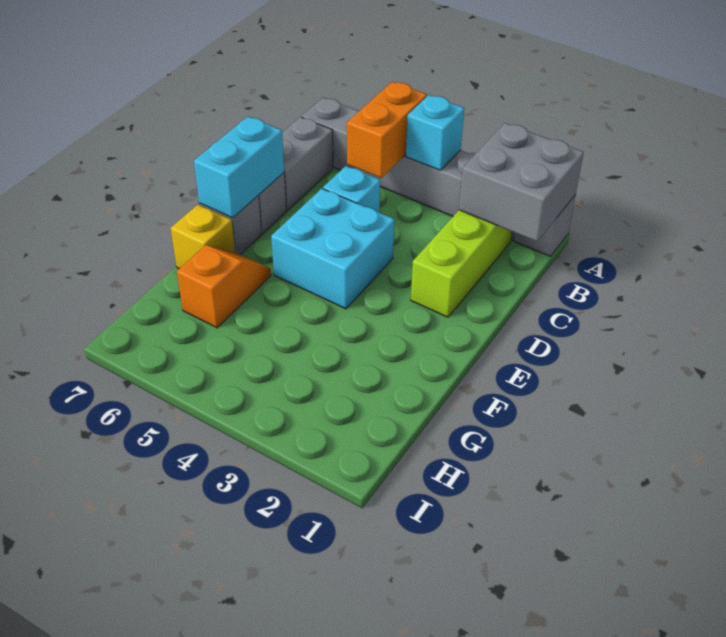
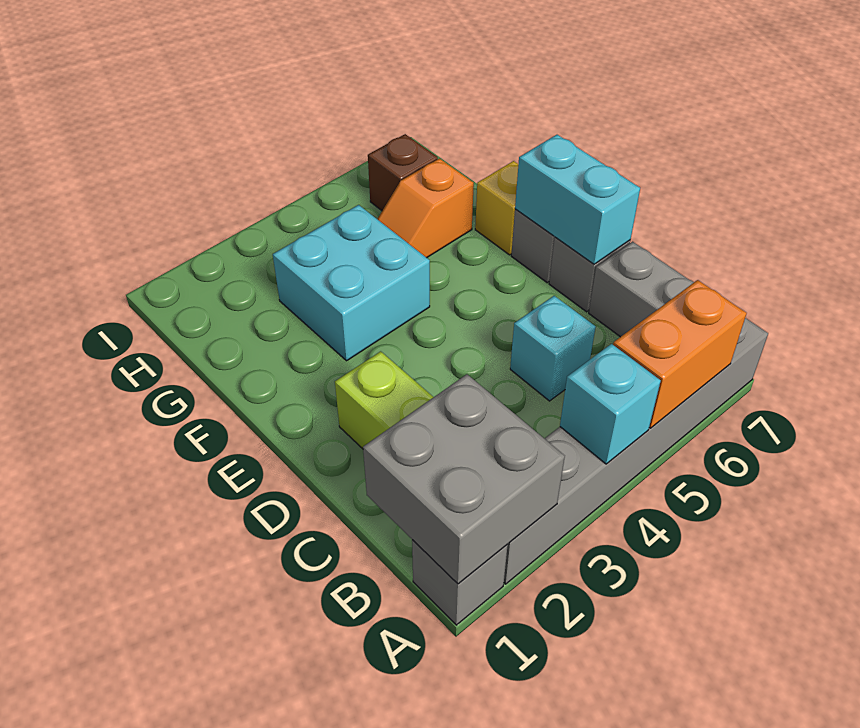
orange 1x2 brick [347,82,427,178] -> orange 1x2 brick turned to [613,280,747,428]
cyan 2x2 brick [271,189,394,309] -> cyan 2x2 brick moved to [273,205,430,361]
orange 1x2 slope [177,245,271,328] -> orange 1x2 slope turned to [378,158,474,258]
none -> brown 1x1 brick [368,134,438,211]

